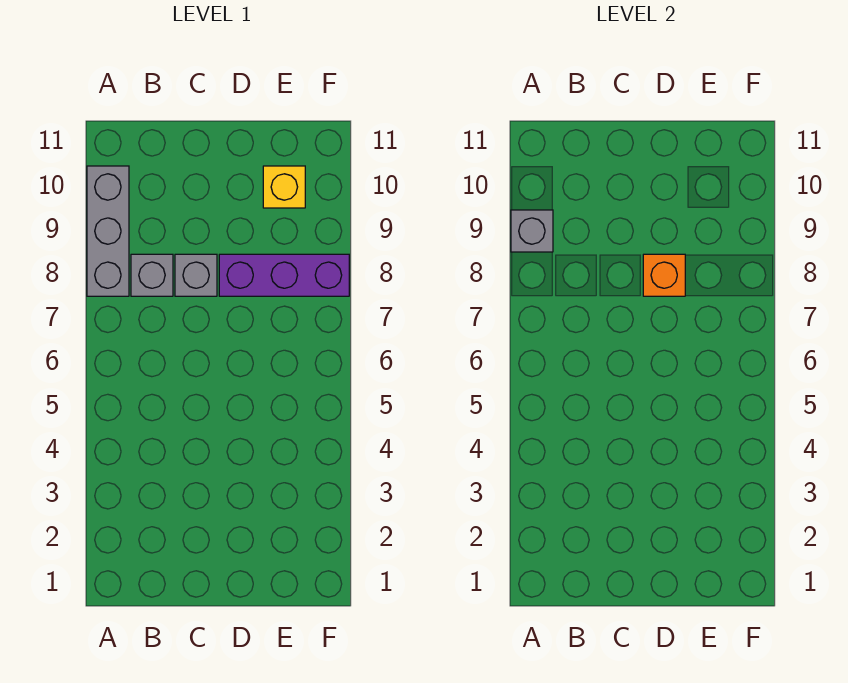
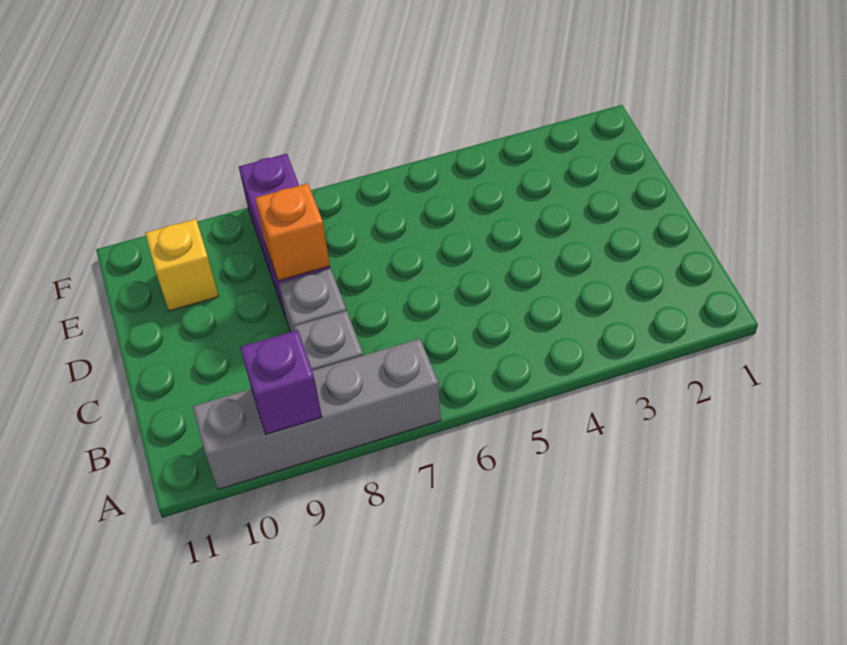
grey 1x3 brick [87,166,129,296] -> grey 1x4 brick [193,339,441,490]
grey 1x1 brick [511,210,553,252] -> purple 1x1 brick [240,330,322,434]

